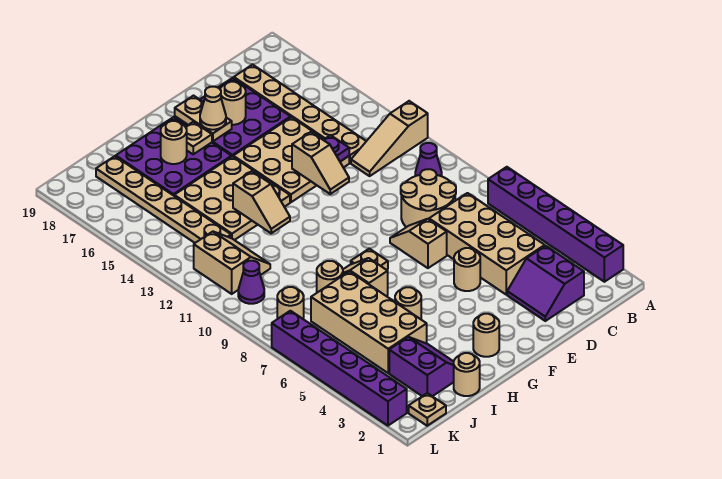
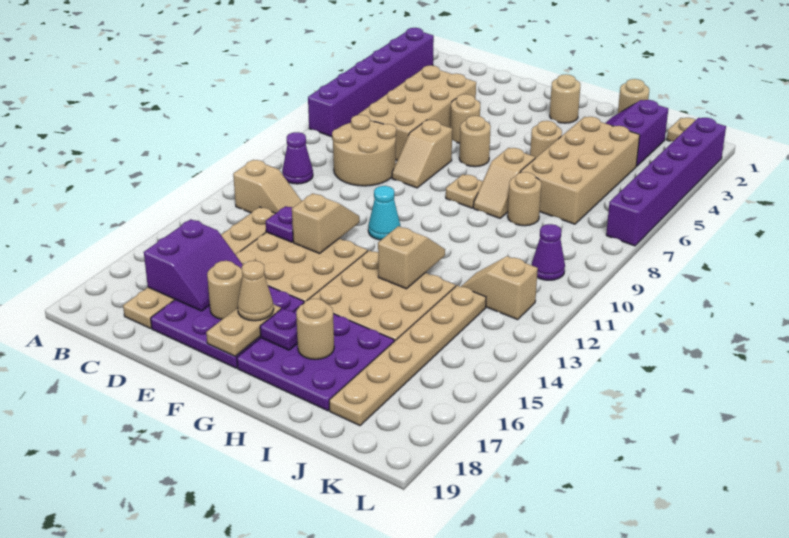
tan 1x3 slope [351,101,428,176] -> tan 1x2 slope [233,160,301,213]
purple 2x2 slope [507,246,584,321] -> purple 2x2 slope moved to [144,219,243,311]
none -> cyan 1x1 cone [368,186,400,240]
tan 1x1 plate [186,122,212,154] -> purple 1x1 plate [260,308,298,350]
tan 2x2 slope [194,232,270,294] -> tan 1x2 slope [461,256,538,320]
tan 1x1 round brick [277,287,304,319] -> tan 1x1 round brick moved to [459,116,491,167]

